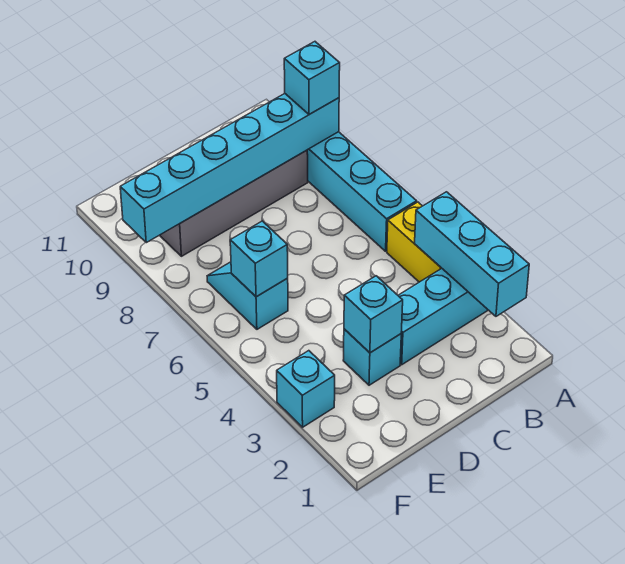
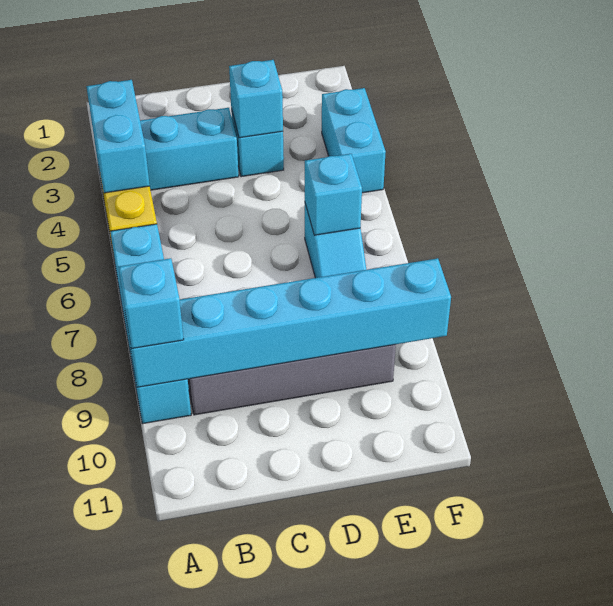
cyan 1x3 brick [415,192,529,316] -> cyan 1x2 brick [86,80,150,193]
cyan 1x1 brick [277,351,335,427] -> cyan 1x2 brick [322,88,386,193]

